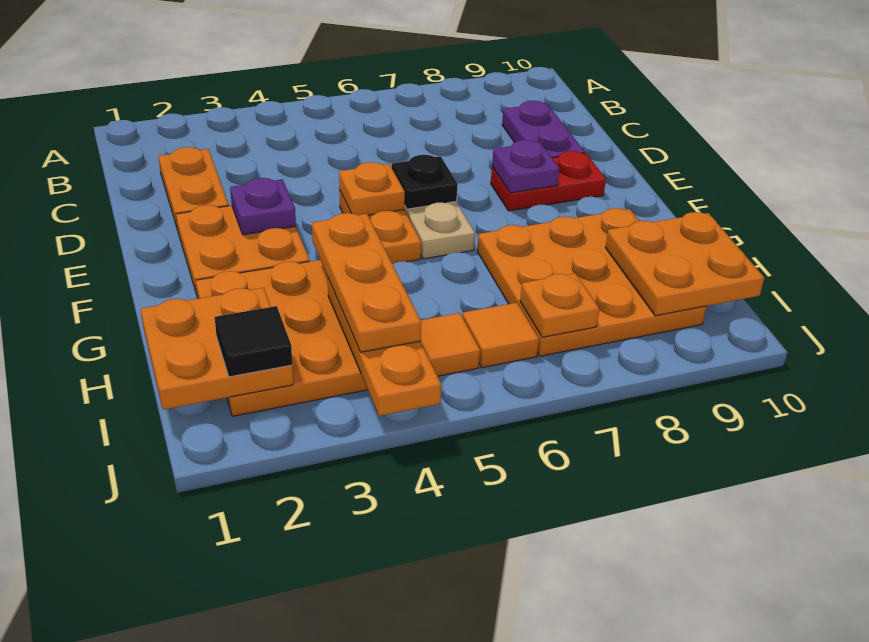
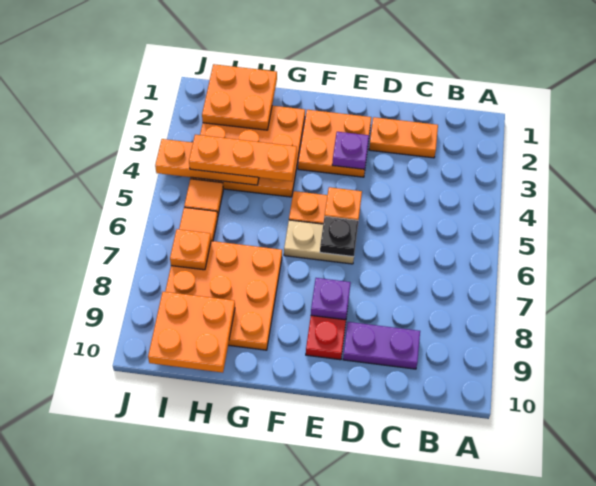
black 1x1 tile [215,306,292,377] -> none

